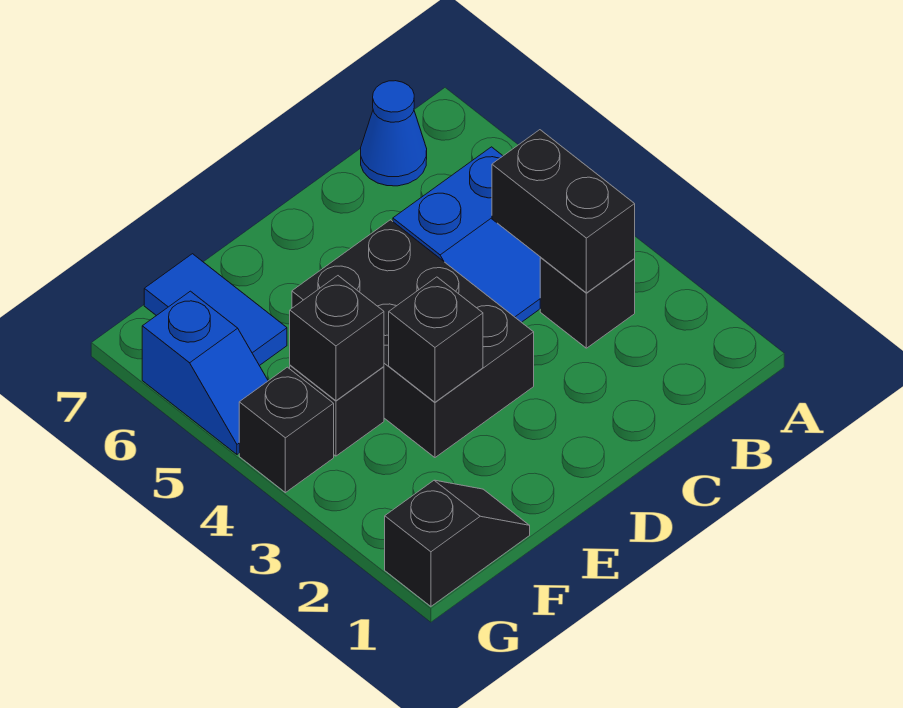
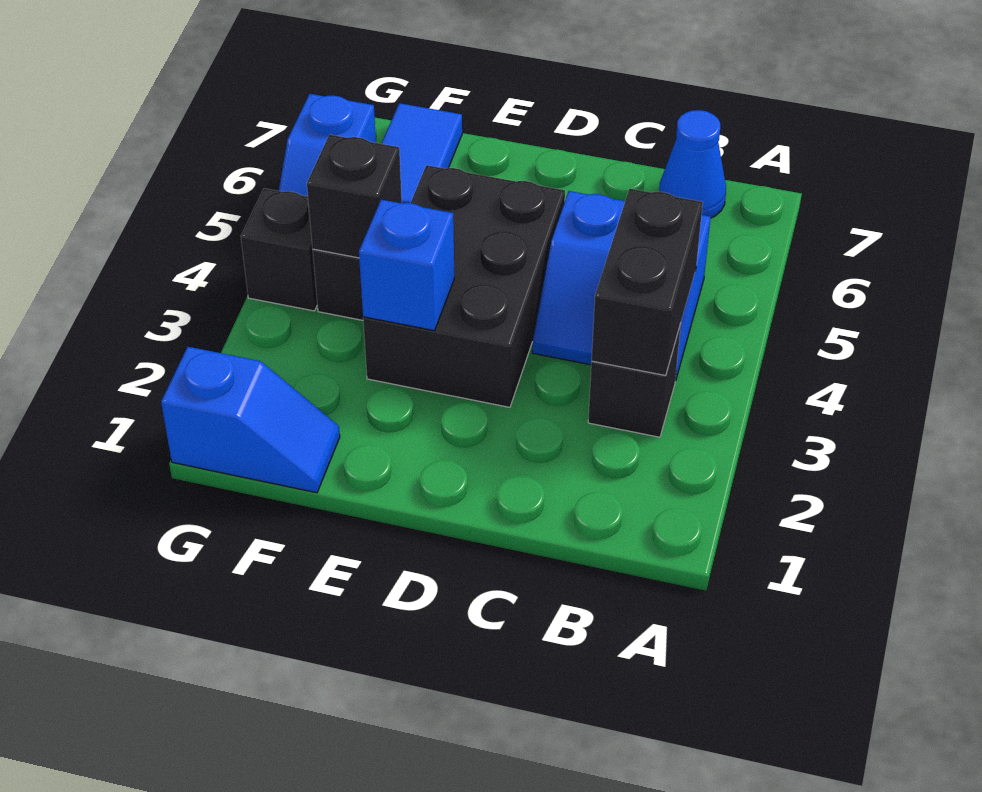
black 1x1 brick [389,277,483,402] -> blue 1x1 brick [359,200,454,331]
black 1x2 slope [385,480,530,606] -> blue 1x2 slope [161,347,340,493]

